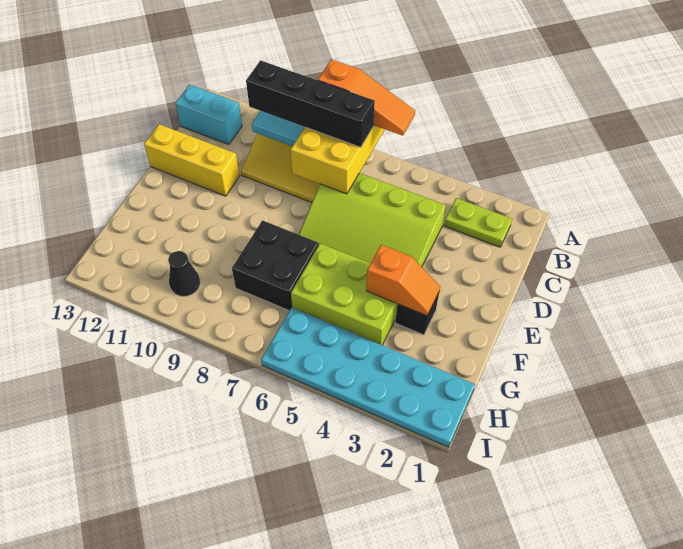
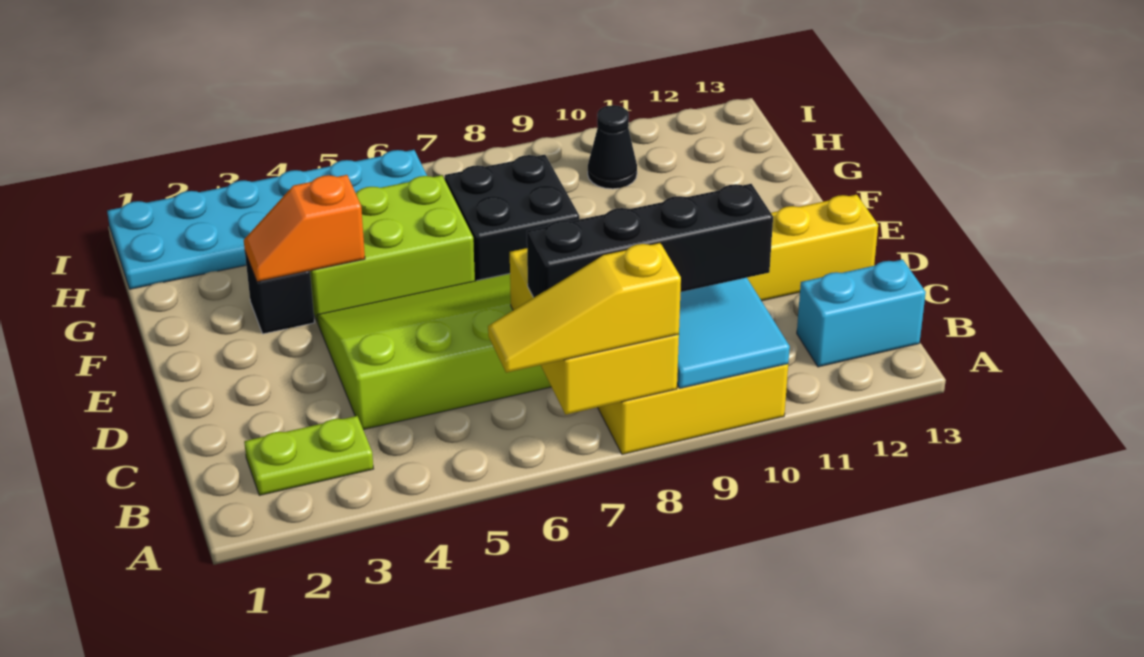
orange 1x3 slope [318,59,415,136] -> yellow 1x3 slope [488,243,681,373]

